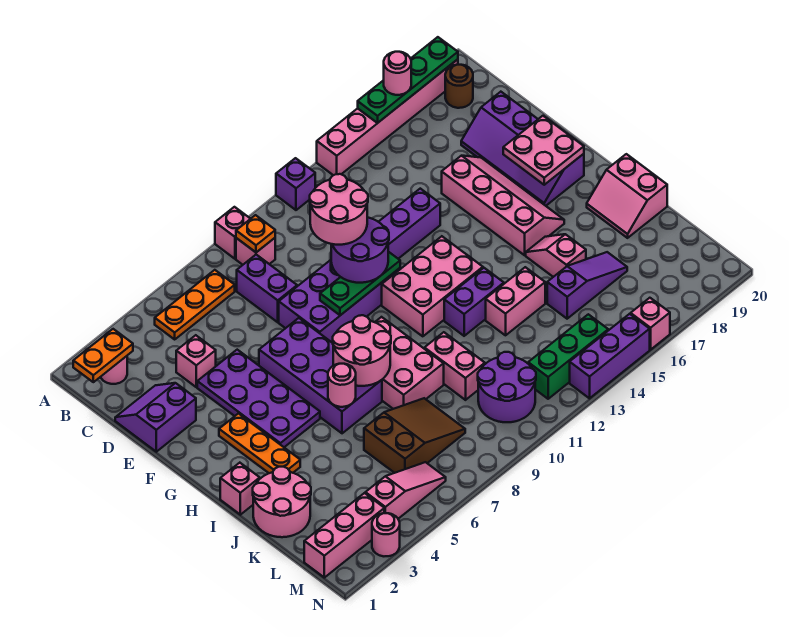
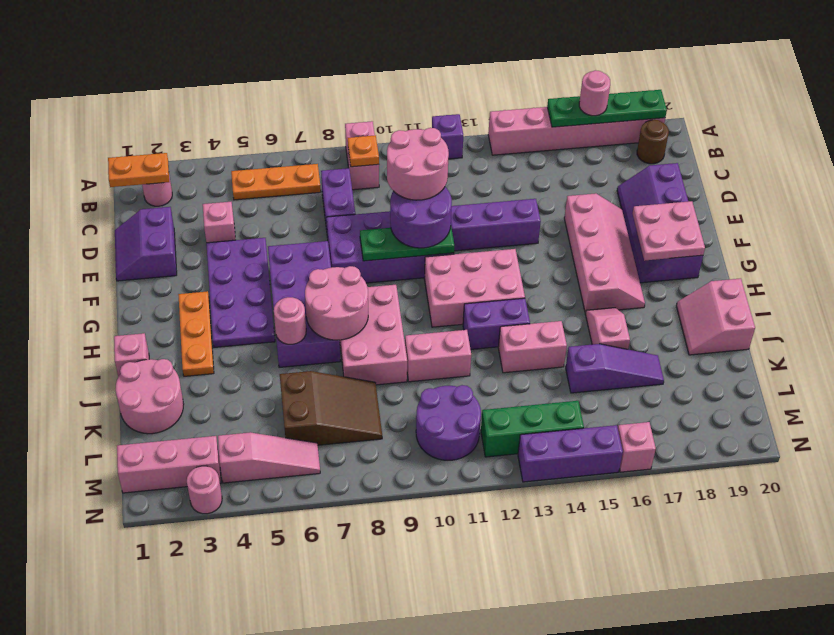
purple 2x2 slope [115,383,196,452] -> purple 2x2 slope turned to [115,207,177,281]
pink 1x2 brick [425,332,485,400] -> pink 1x2 brick turned to [405,330,471,382]

